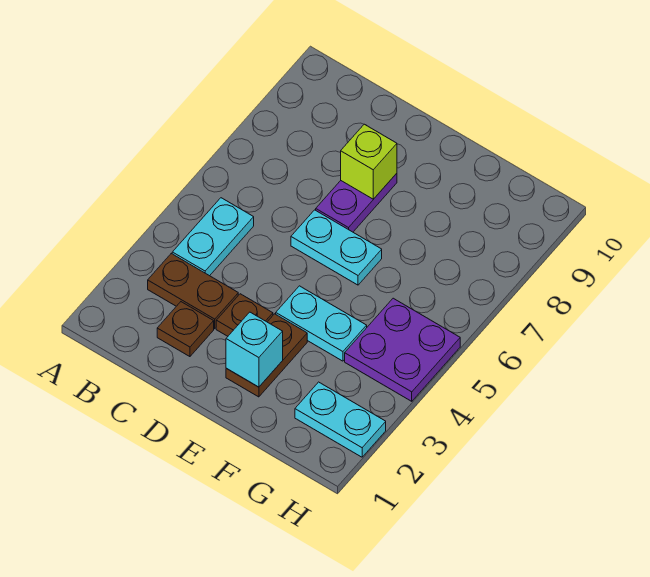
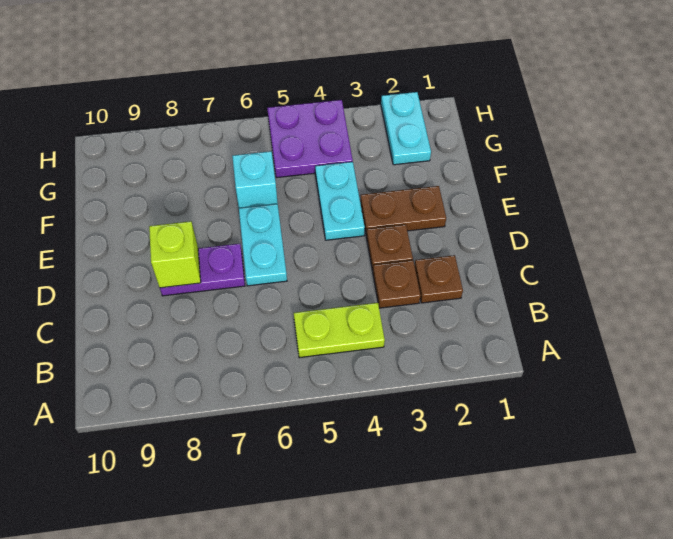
brown 1x2 plate [148,254,238,329] -> brown 1x1 plate [373,260,420,308]
cyan 1x2 plate [172,198,254,276] -> lime 1x2 plate [294,303,385,358]
cyan 1x1 brick [226,312,283,387] -> cyan 1x1 brick moved to [232,151,278,208]

